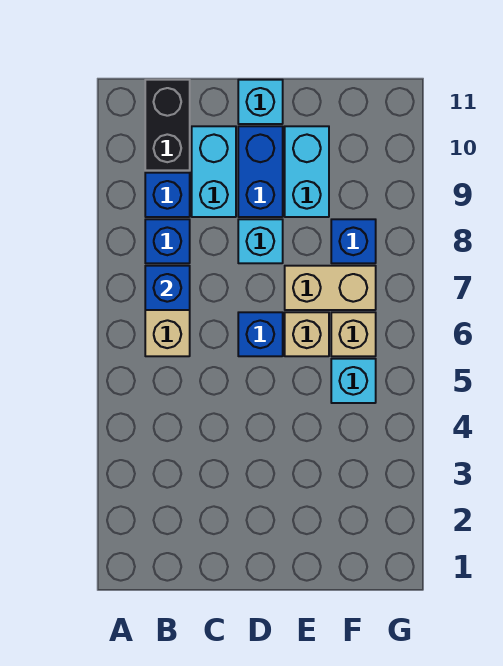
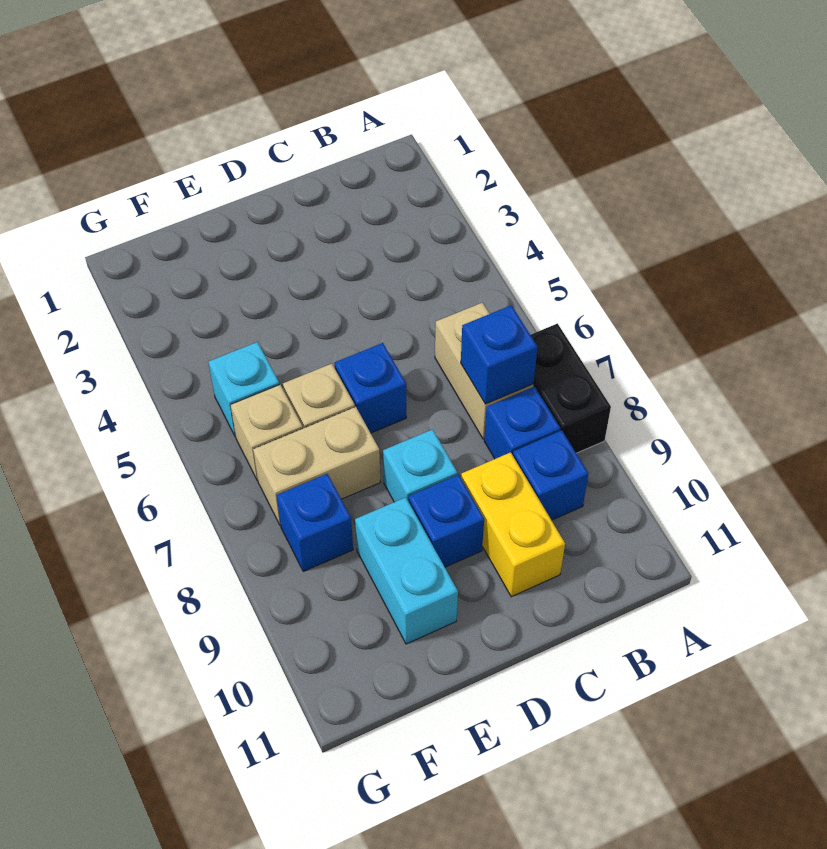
black 1x2 brick [145,80,190,170] -> black 1x2 brick moved to [531,324,611,453]
cyan 1x2 brick [192,126,236,217] -> yellow 1x2 brick [461,452,565,597]
blue 1x2 brick [238,126,283,217] -> blue 1x1 brick [409,475,484,567]
cyan 1x1 brick [238,80,283,124] -> none

